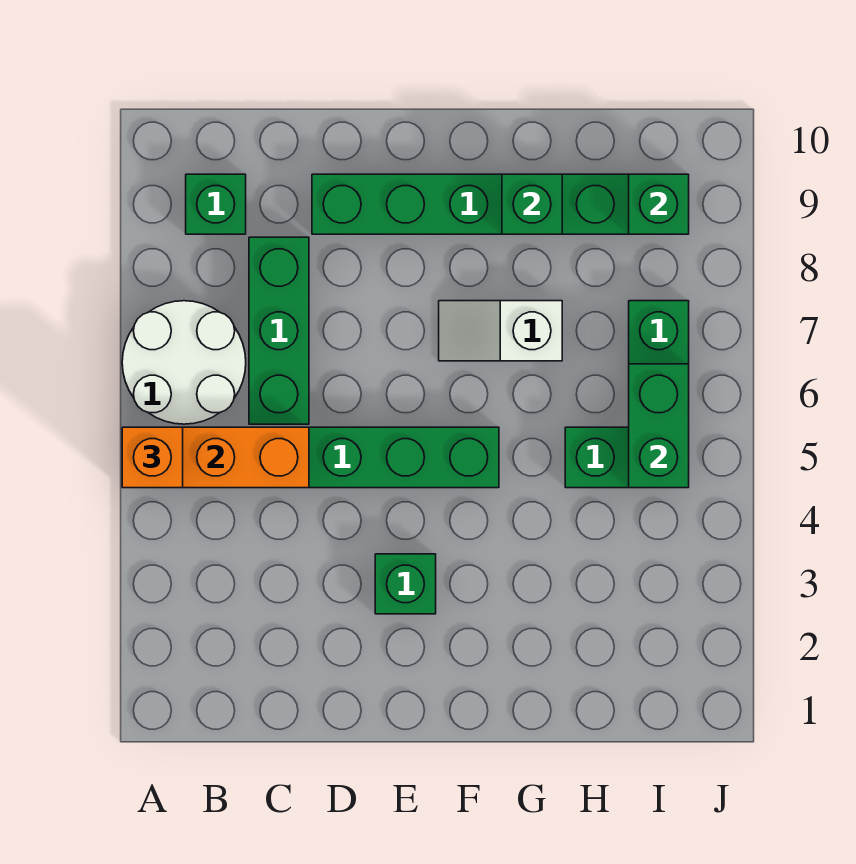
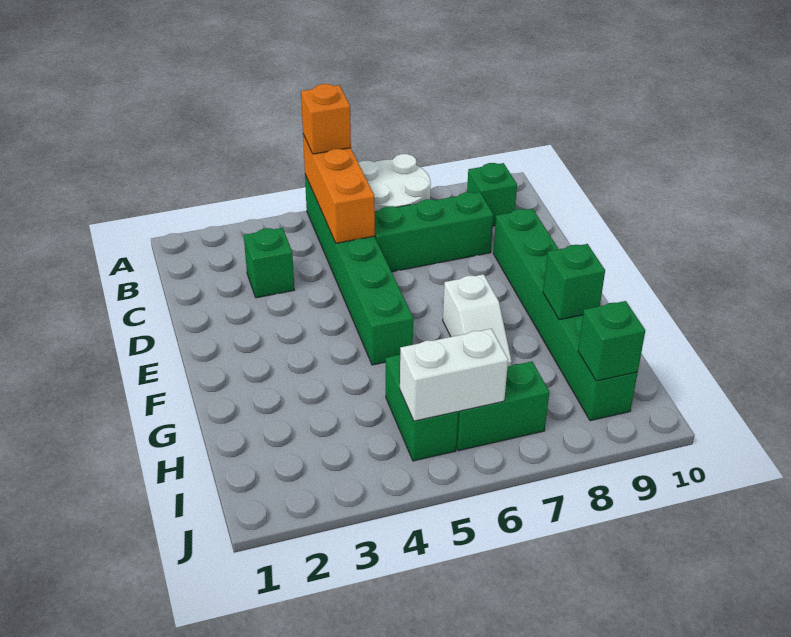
green 1x1 brick [375,554,436,614] -> green 1x1 brick moved to [244,228,295,298]
white 1x2 slope [439,301,562,361] -> white 1x2 slope turned to [443,274,512,366]
green 1x2 brick [629,364,689,488] -> white 1x2 brick [400,329,508,421]

